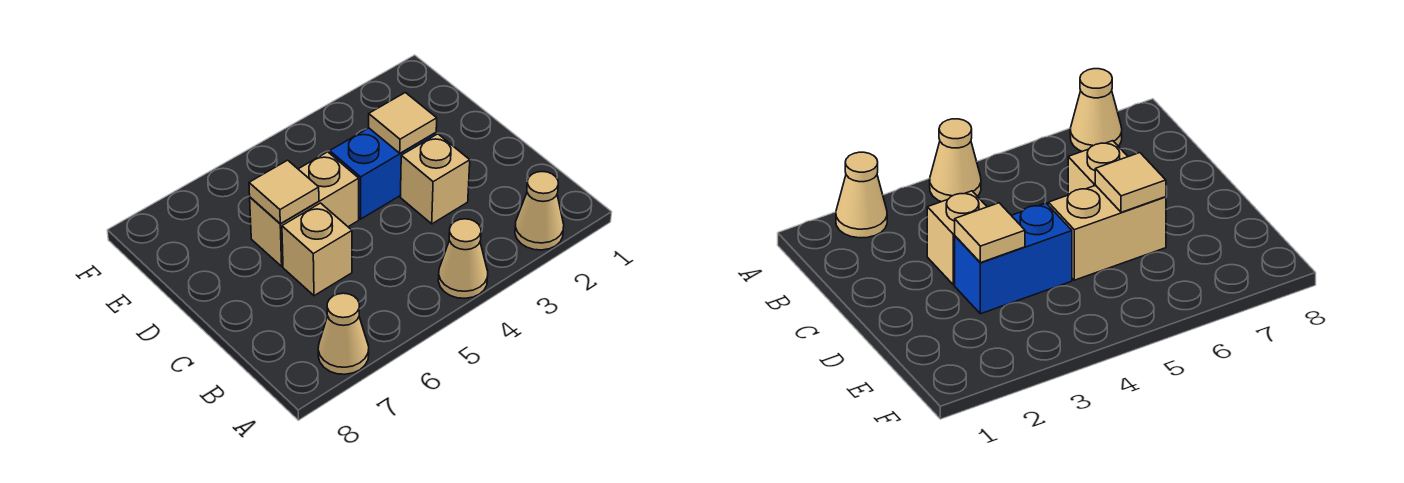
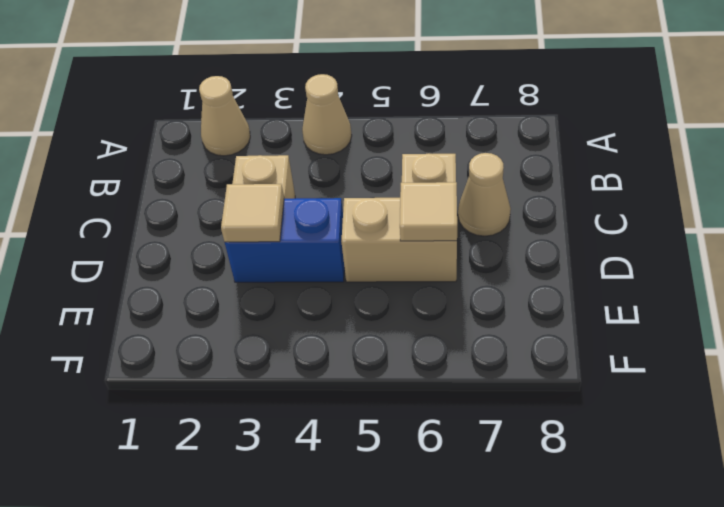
tan 1x1 cone [318,293,369,374] -> tan 1x1 cone moved to [458,153,511,236]

